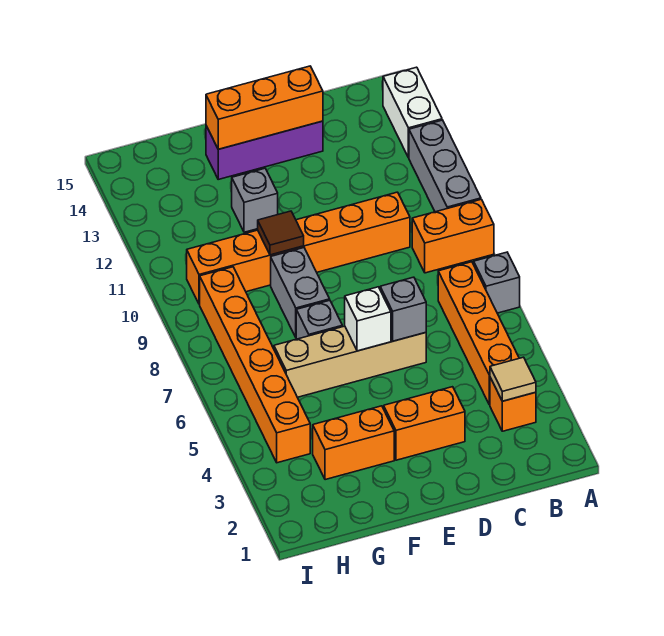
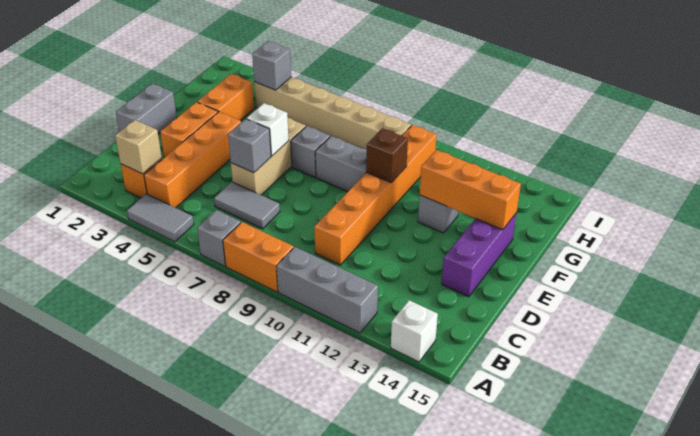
none -> grey 1x2 tile [127,194,194,242]
orange 1x2 brick [412,199,494,273] -> orange 1x2 brick turned to [223,222,294,292]
white 1x2 brick [383,67,442,158] -> white 1x1 brick [391,300,438,362]
tan 1x1 tile [490,357,536,401] -> tan 1x1 brick [115,120,162,174]
orange 1x4 brick [438,262,519,405] -> orange 1x4 brick turned to [144,112,241,208]
none -> grey 1x2 tile [214,182,280,229]
none -> grey 1x2 brick [116,84,177,134]
tan 1x4 brick [274,326,426,397] -> tan 1x3 brick [231,118,306,195]
orange 1x3 brick [206,66,323,149] -> orange 1x3 brick turned to [420,150,521,230]
brown 1x1 tile [258,211,304,255] -> brown 1x1 brick [366,128,408,183]
orange 1x6 brick [200,267,310,463] -> tan 1x6 brick [254,77,411,150]
none -> grey 1x1 brick [252,41,291,90]

